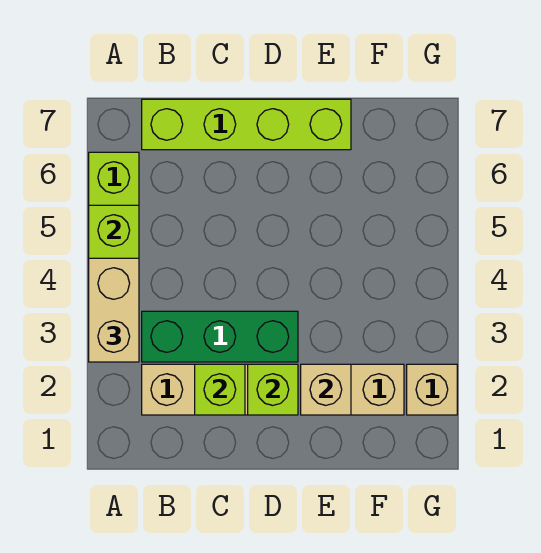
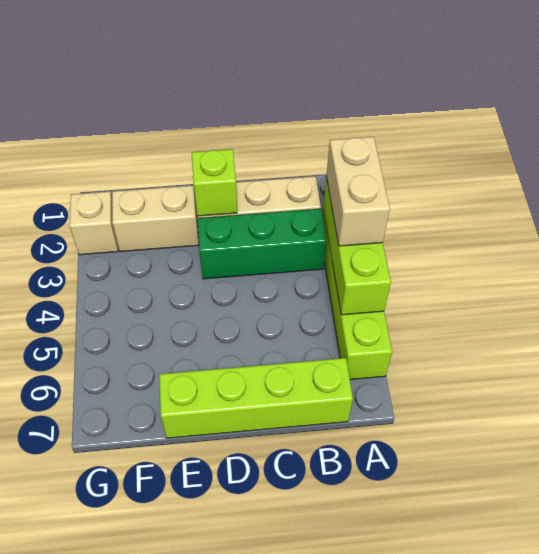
lime 1x1 brick [195,364,245,415] -> none
tan 1x1 brick [301,364,351,415] -> none

